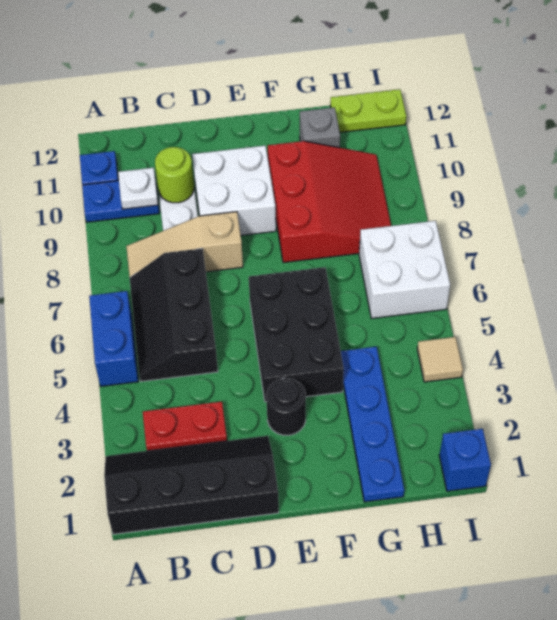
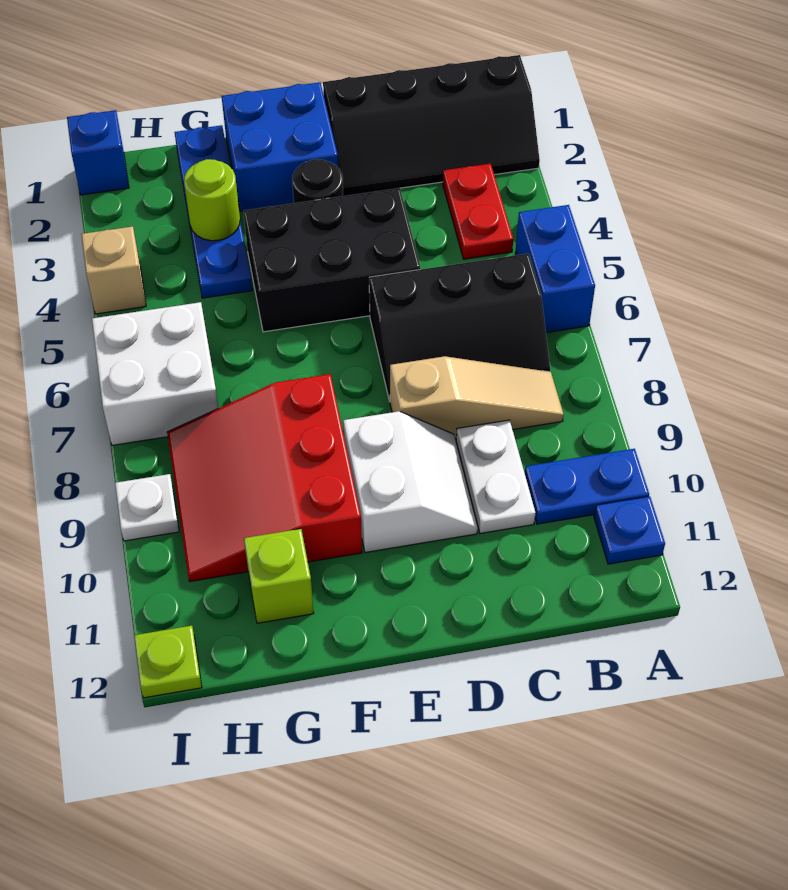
red 1x2 plate [143,402,227,451] -> red 1x2 plate turned to [443,164,513,259]
black 2x3 slope [130,248,218,381] -> black 2x3 slope turned to [369,253,550,401]
white 1x1 plate [118,168,158,209] -> white 1x1 plate moved to [115,474,179,541]
lime 1x1 round brick [155,147,194,203] -> lime 1x1 round brick moved to [184,159,240,241]
white 2x2 brick [192,146,276,235] -> white 2x2 slope [343,411,478,553]
none -> blue 2x2 brick [222,82,338,211]
black 2x3 brick [249,267,344,402] -> black 2x3 brick turned to [243,188,420,332]
grey 1x1 brick [300,107,340,148] -> lime 1x1 brick [244,529,314,623]
lime 1x2 plate [330,89,406,132] -> lime 1x1 plate [134,626,202,698]
tan 1x1 tile [417,337,463,382] -> tan 1x1 brick [81,226,146,314]

